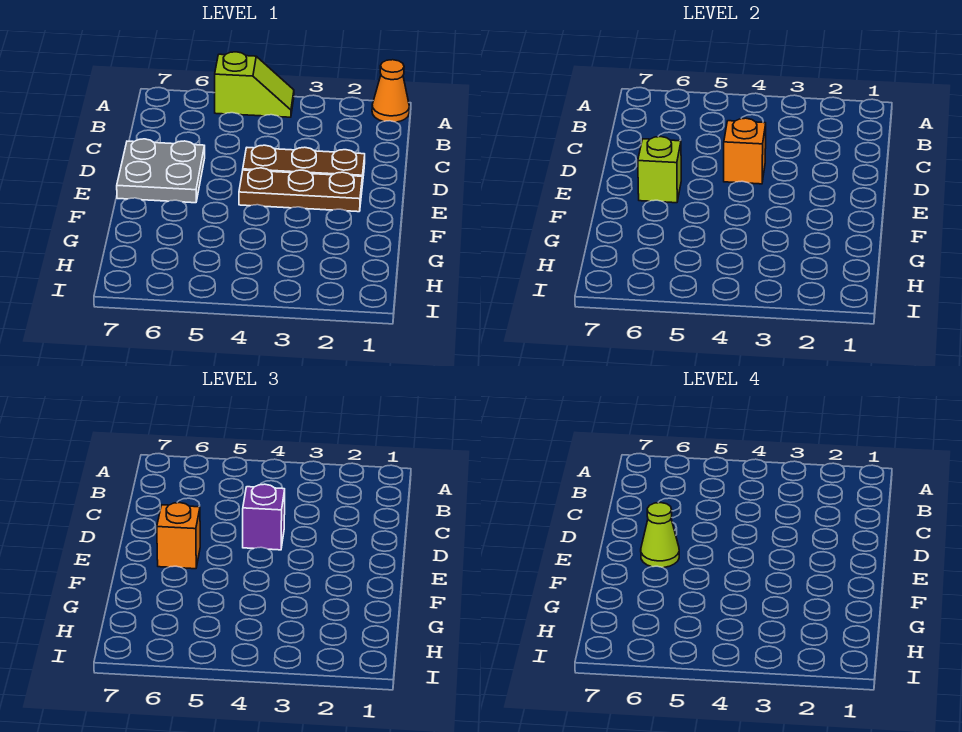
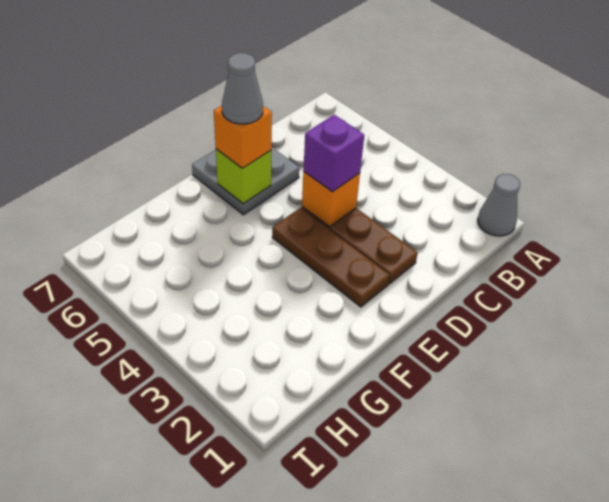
orange 1x1 cone [372,60,410,122] -> grey 1x1 cone [478,174,520,236]
lime 1x2 slope [215,52,294,117] -> none
lime 1x1 cone [641,503,679,568] -> grey 1x1 cone [222,53,263,124]

